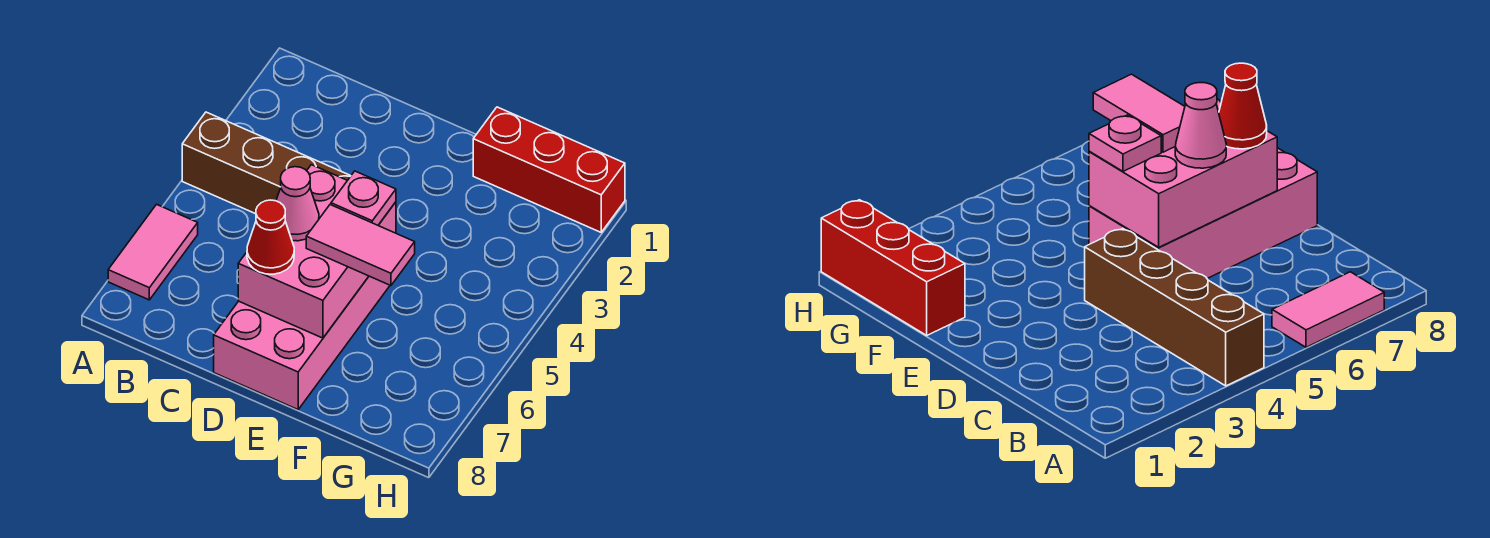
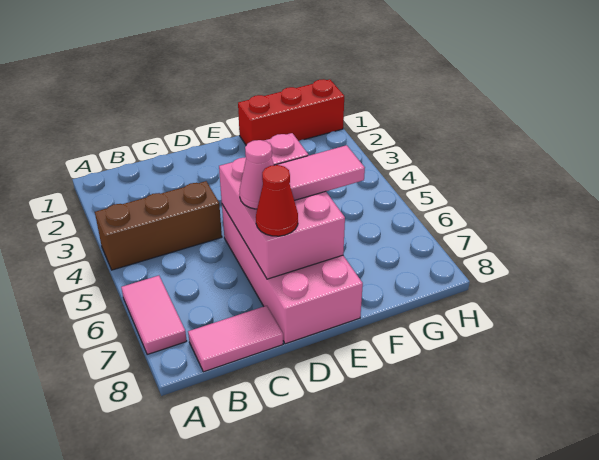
brown 1x4 brick [182,112,350,214] -> brown 1x3 brick [95,181,222,270]
none -> pink 1x2 tile [188,306,283,372]

